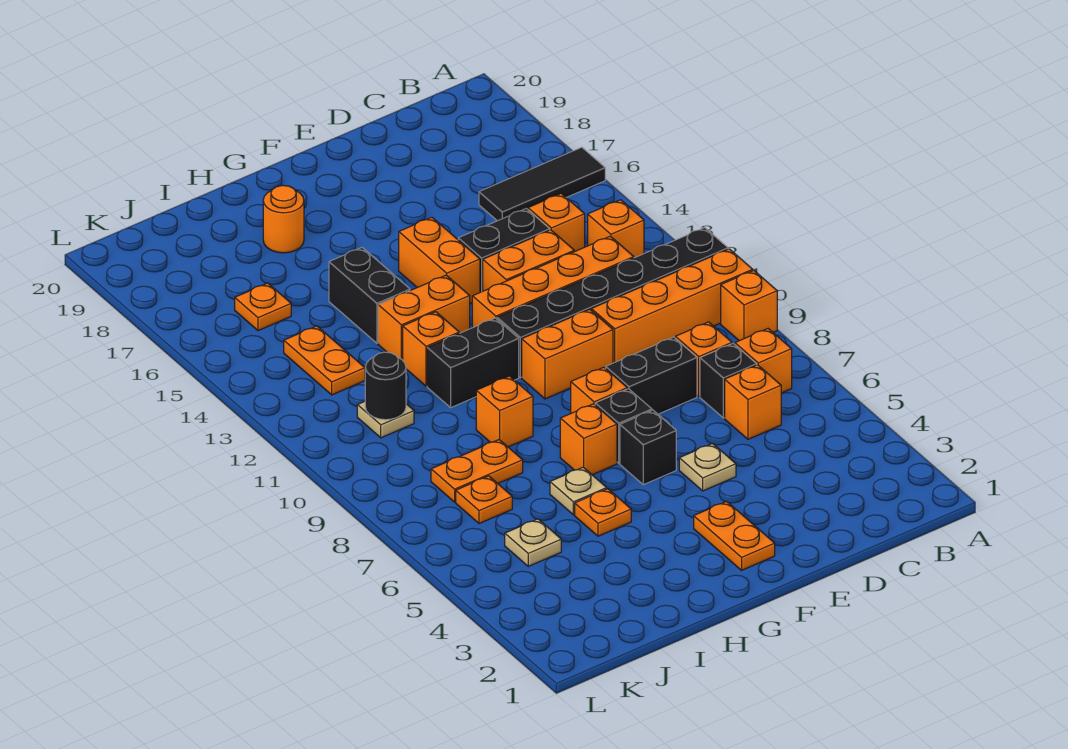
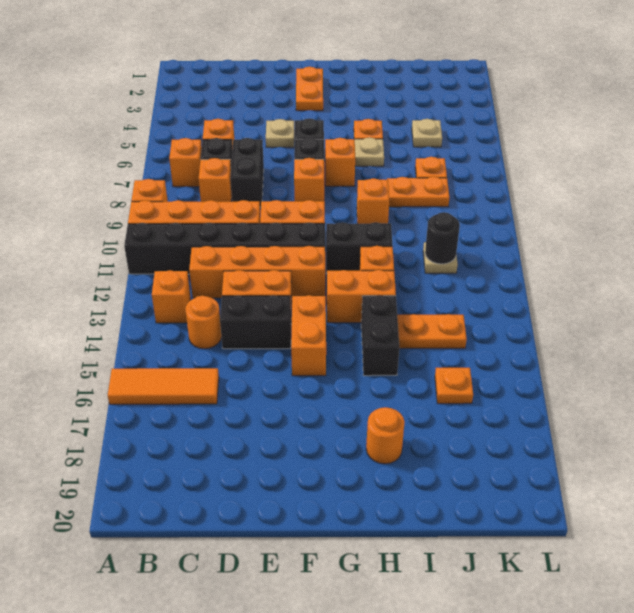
black 1x3 tile [479,147,605,221] -> orange 1x3 tile [108,368,219,404]
orange 1x1 brick [528,194,585,252] -> orange 1x1 round brick [185,296,222,349]
black 1x2 brick [606,337,697,414] -> black 1x2 brick turned to [230,138,264,207]
orange 1x2 plate [284,326,365,395] -> orange 1x2 plate turned to [397,314,467,348]

